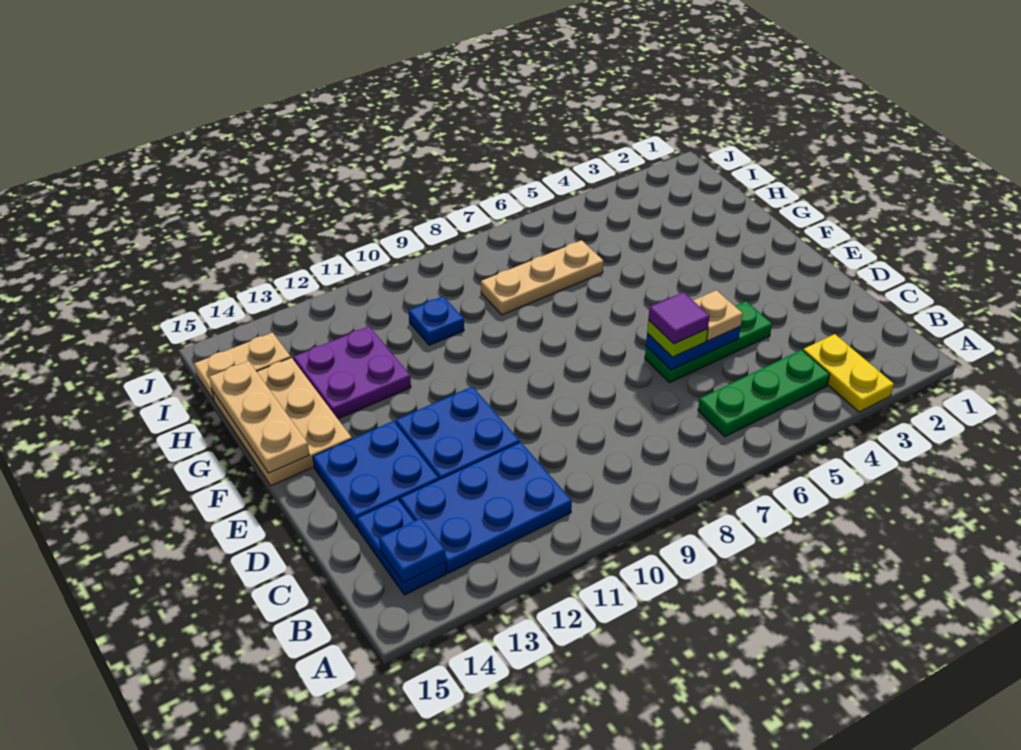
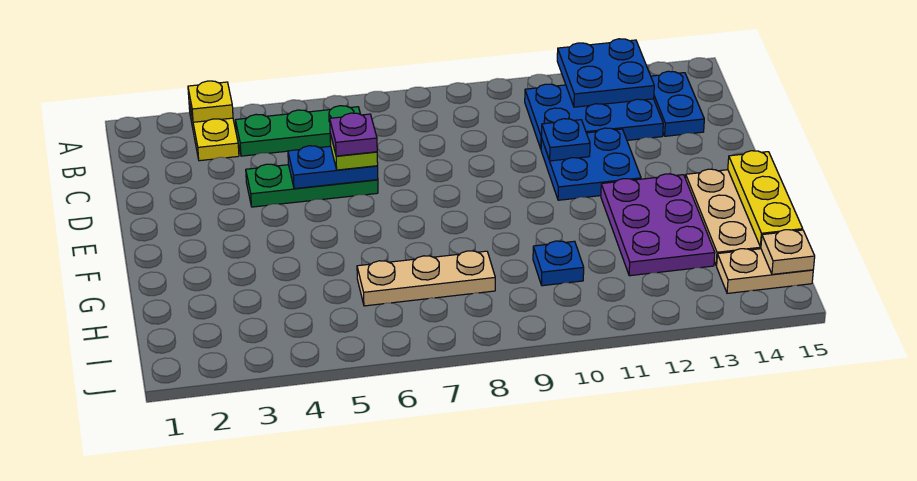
none -> yellow 1x1 plate [188,81,233,122]
blue 1x1 plate [379,518,446,582] -> blue 1x1 plate moved to [542,119,590,161]
tan 1x1 plate [693,290,743,341] -> tan 1x1 plate moved to [761,230,815,274]
purple 1x1 tile [648,292,710,344] -> purple 1x1 plate [330,113,377,156]
blue 2x2 plate [313,421,439,528] -> blue 2x2 plate moved to [557,39,654,107]
tan 1x3 plate [209,361,309,473] -> yellow 1x3 plate [728,151,803,247]
purple 2x2 plate [293,326,411,419] -> purple 2x3 plate [601,174,715,276]

